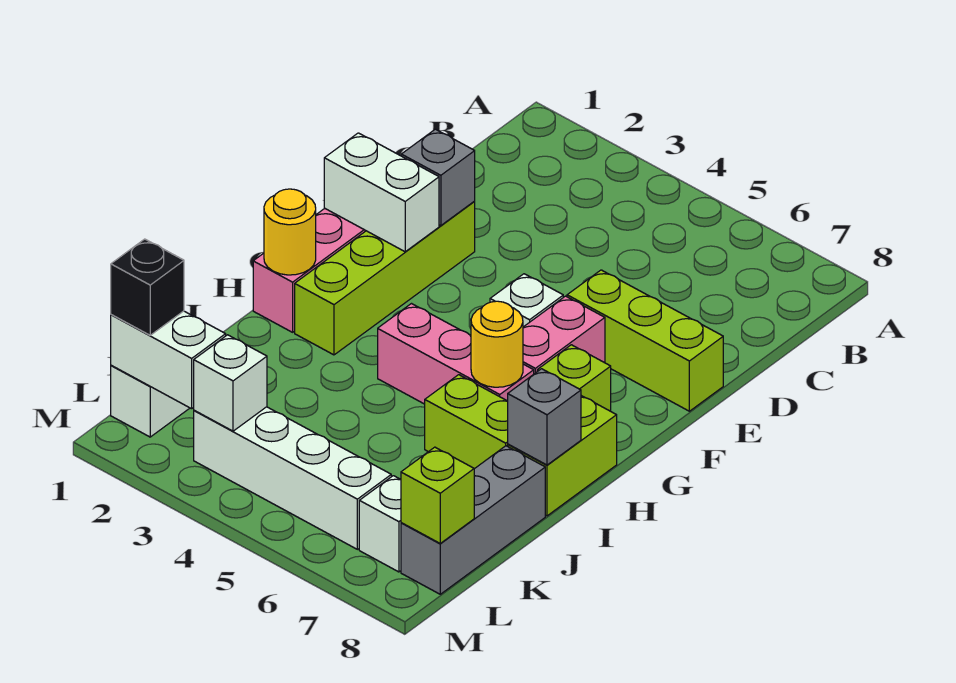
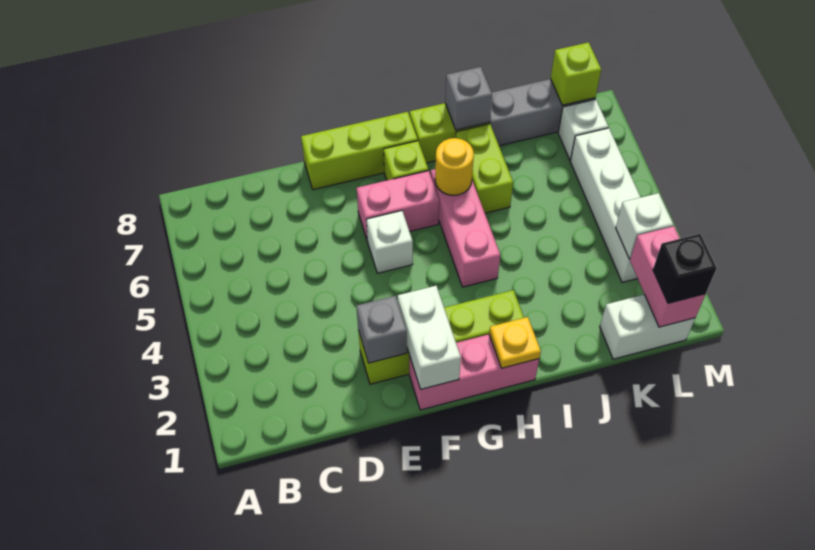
lime 1x3 brick [567,270,723,411] -> lime 1x3 brick turned to [301,112,418,190]
yellow 1x1 round brick [264,189,316,275] -> yellow 1x1 plate [489,317,541,368]
white 1x2 brick [111,311,226,409] -> pink 1x2 brick [630,226,706,327]

